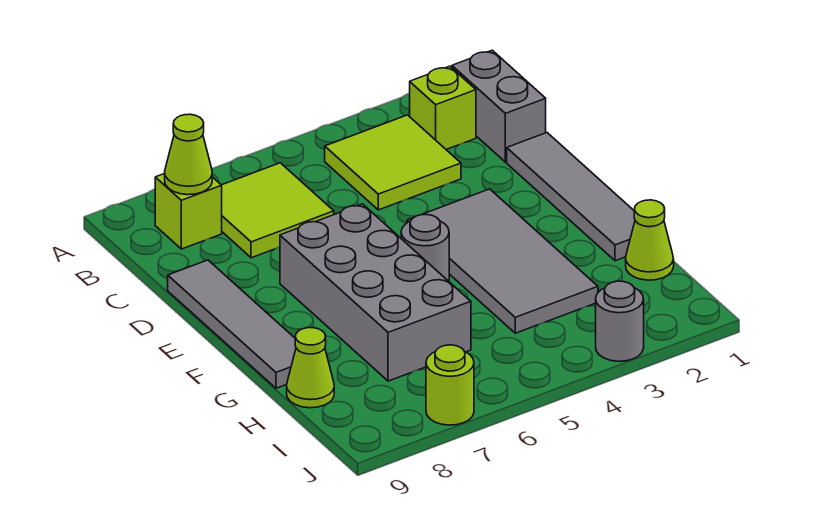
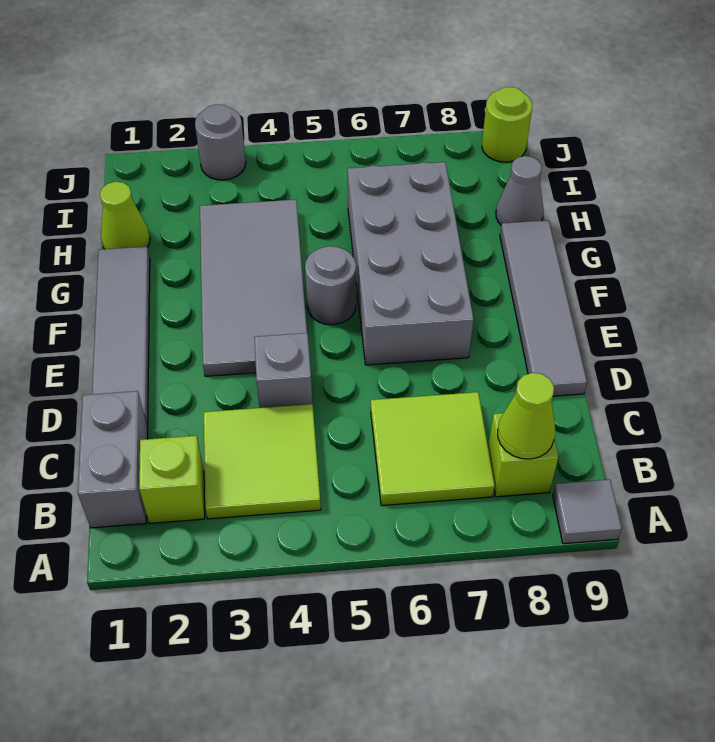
none -> grey 1x1 tile [553,480,622,544]
none -> grey 1x1 brick [254,333,313,408]
lime 1x1 cone [287,328,334,408] -> grey 1x1 cone [496,156,543,225]
lime 1x1 round brick [426,345,474,425] -> lime 1x1 round brick moved to [482,87,532,162]

